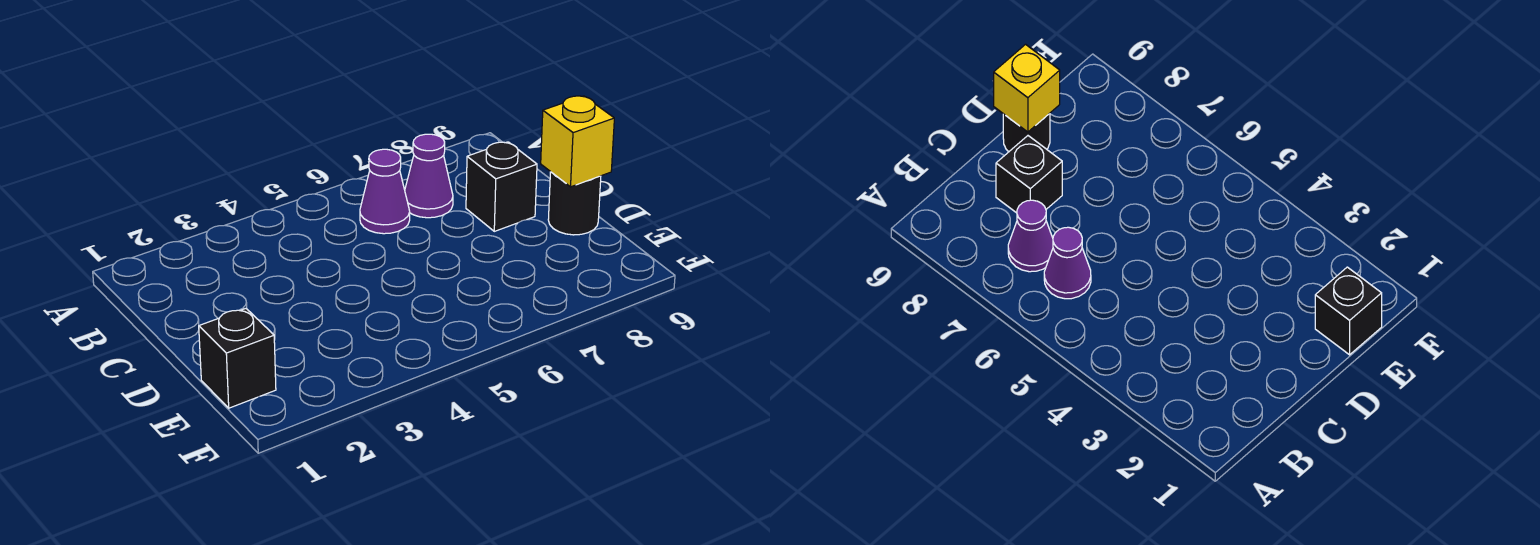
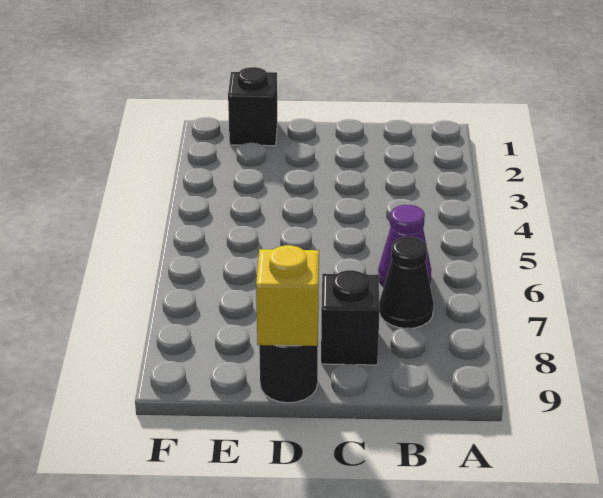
purple 1x1 cone [405,134,453,218] -> black 1x1 cone [379,237,434,328]

